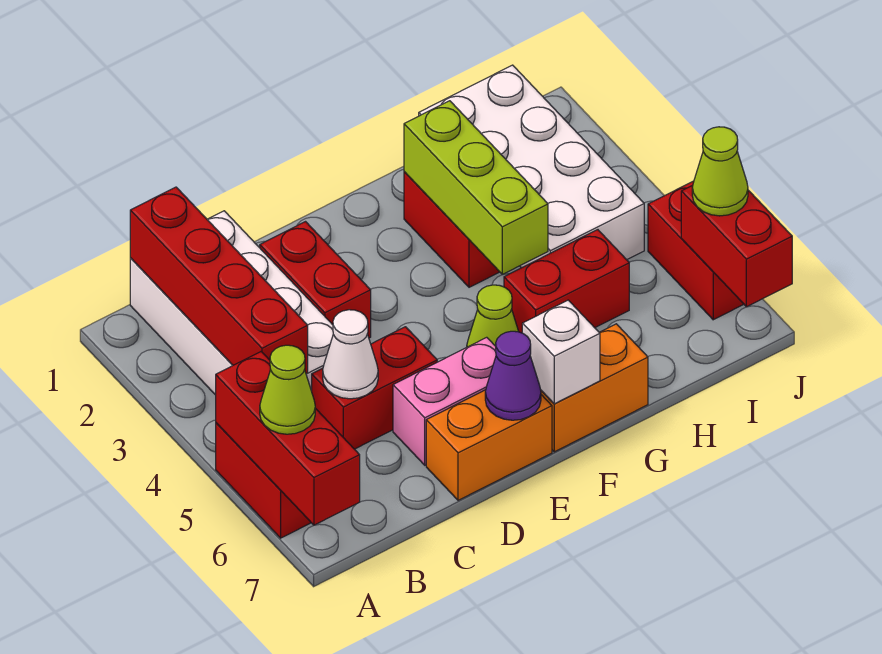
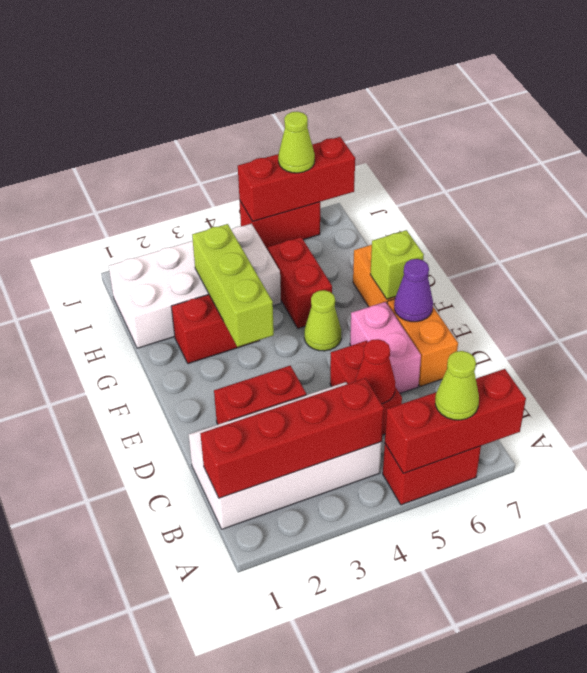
white 1x1 cone [323,310,378,399] -> red 1x1 cone [355,339,395,404]
white 1x1 brick [522,300,600,404] -> lime 1x1 brick [370,230,424,299]
lime 1x3 brick [404,101,548,275] -> lime 1x3 brick turned to [192,224,274,347]
red 1x2 brick [681,186,792,307] -> red 1x3 brick [238,137,355,221]

